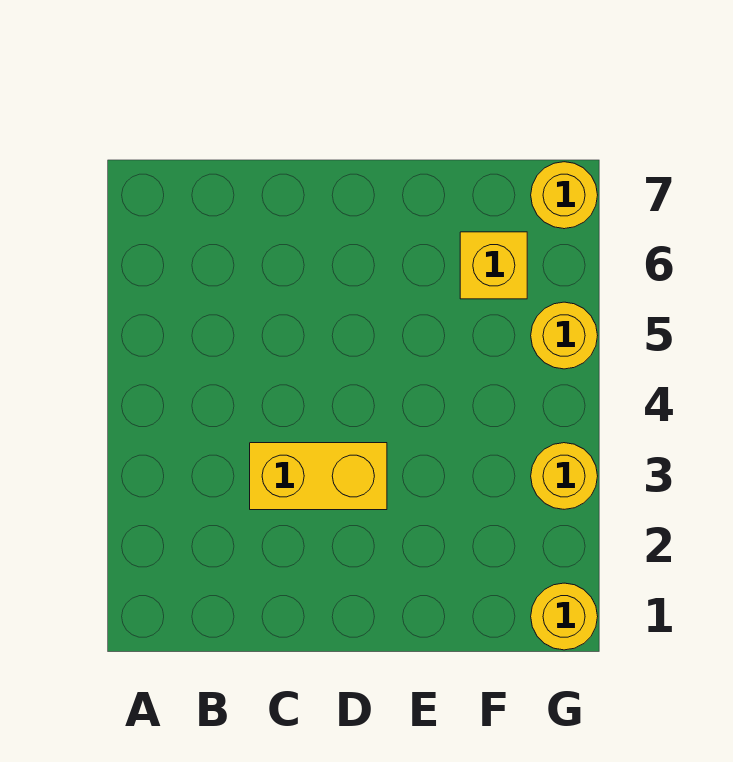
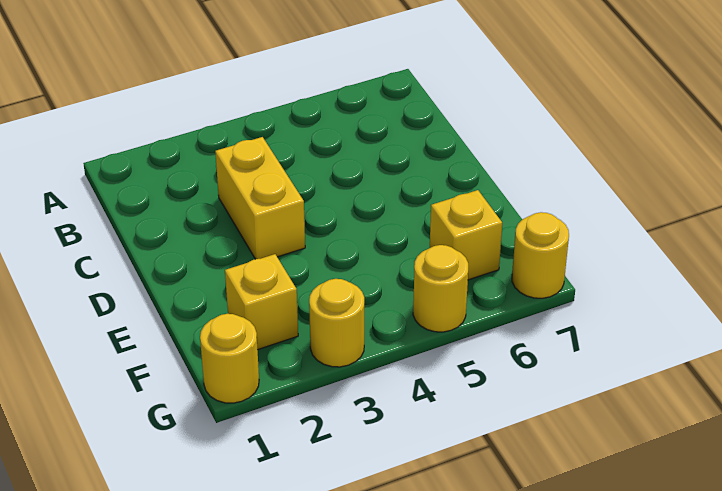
none -> yellow 1x1 brick [225,254,298,350]

